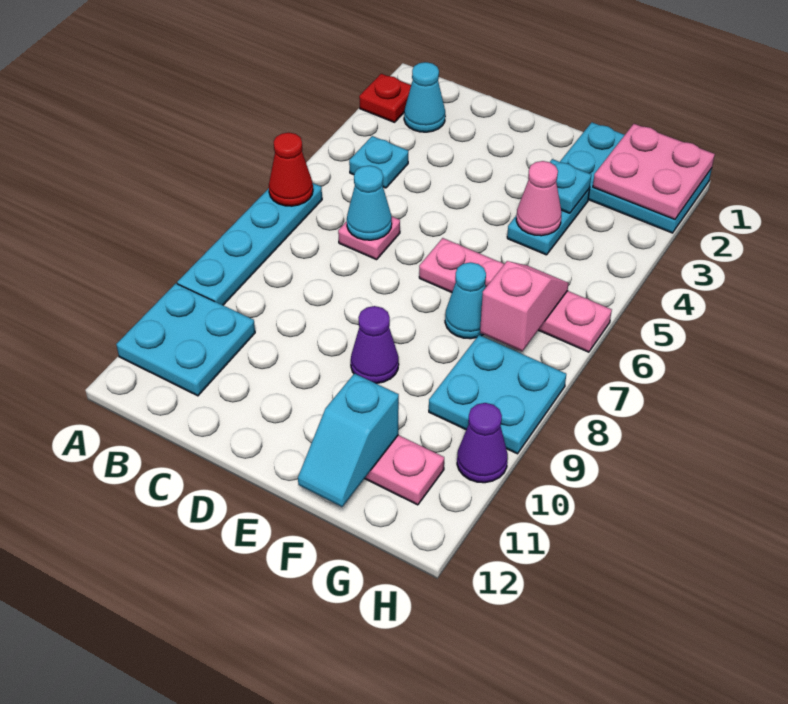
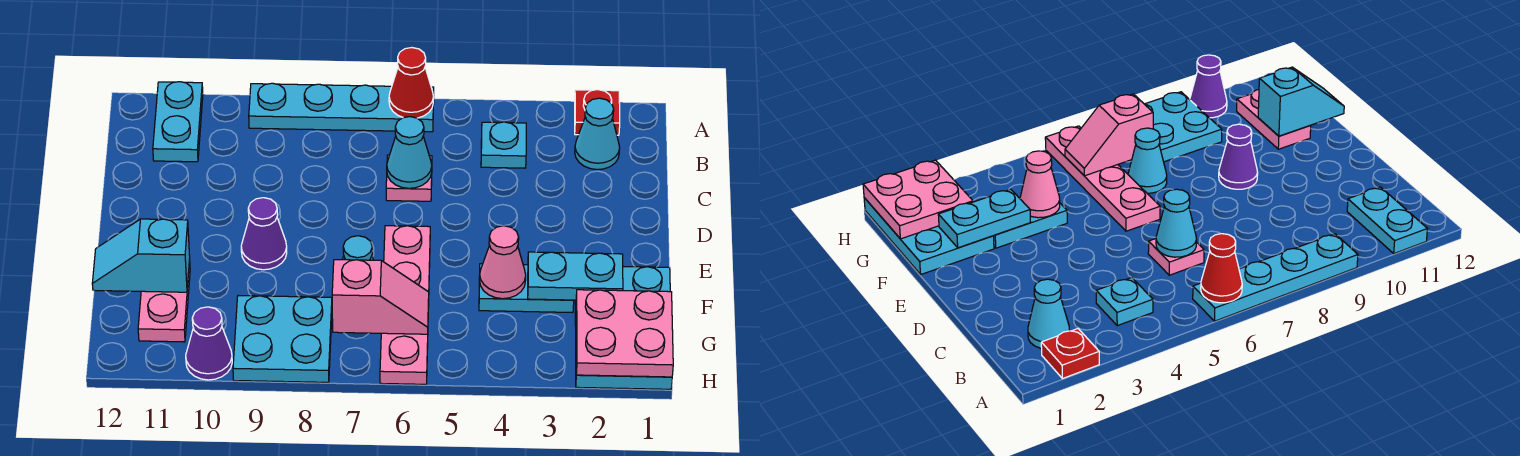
cyan 2x2 plate [116,283,255,396] -> cyan 1x2 plate [153,82,203,162]
cyan 1x1 plate [550,159,591,213] -> cyan 1x2 plate [528,252,623,300]

